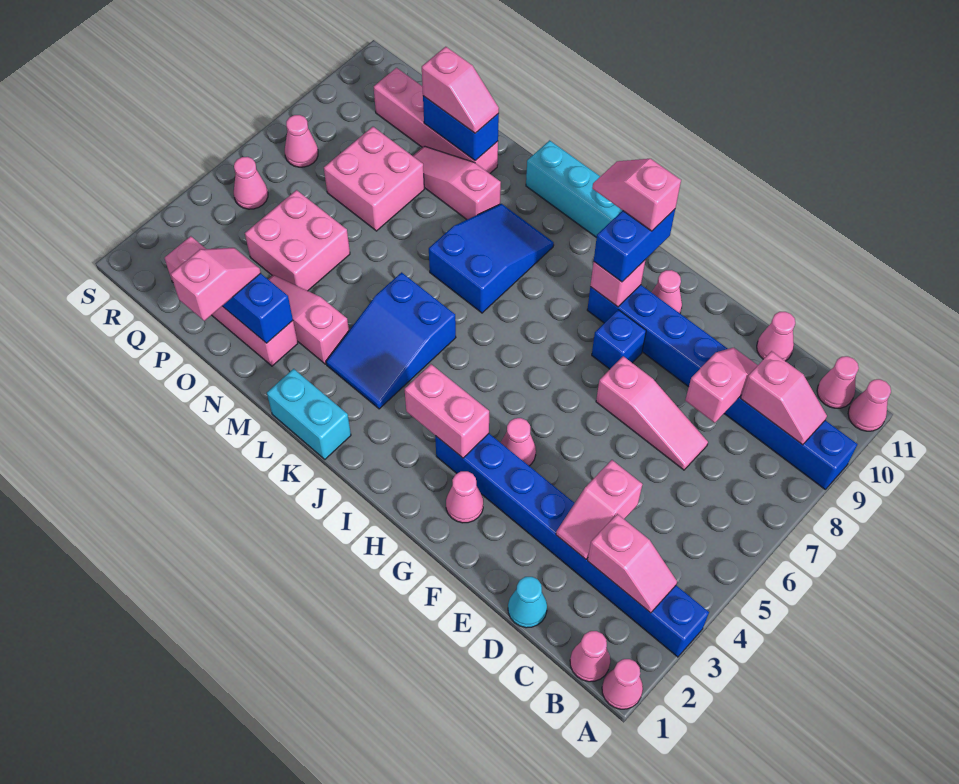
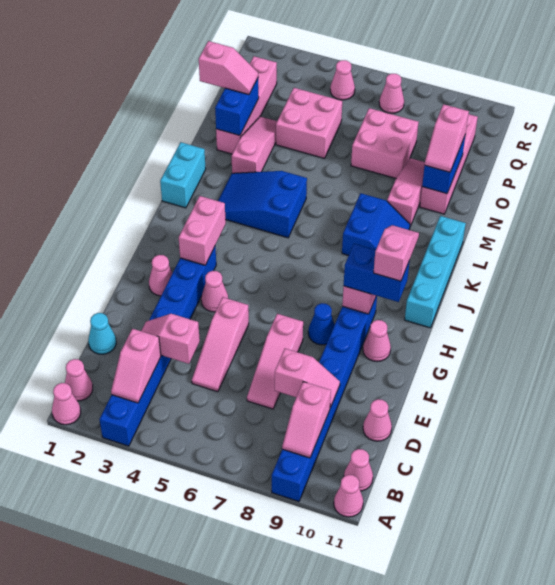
none -> pink 1x3 slope [192,297,249,392]
blue 1x1 brick [592,310,646,369] -> blue 1x1 cone [308,303,335,345]
blue 2x3 slope [429,204,554,313] -> blue 2x2 slope [342,193,410,255]

